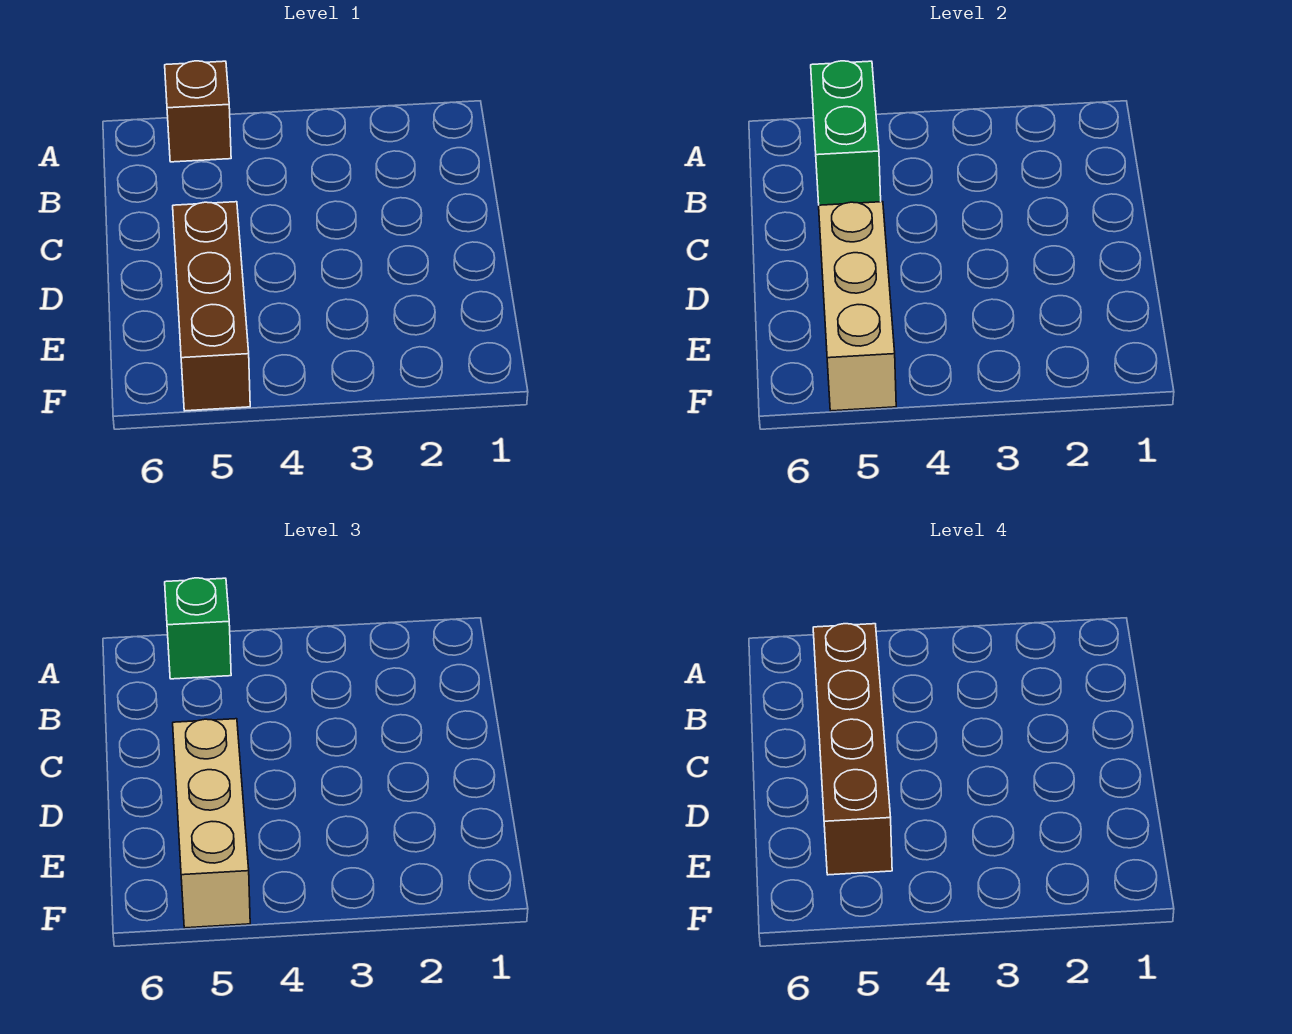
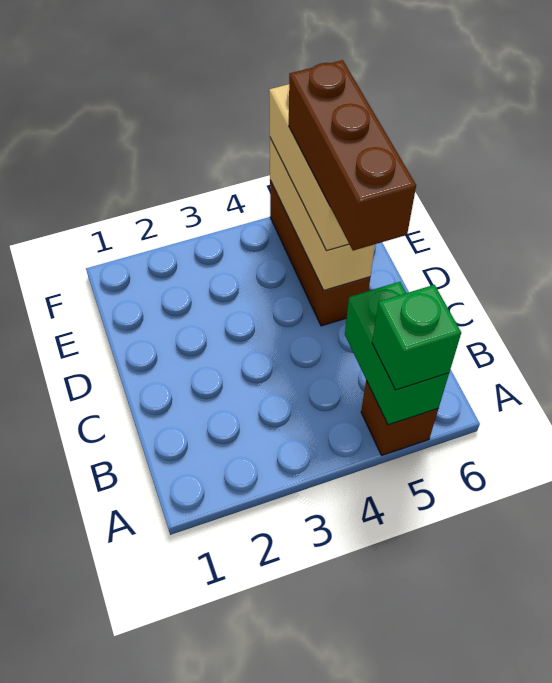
brown 1x4 brick [813,624,892,875] -> brown 1x3 brick [289,60,416,251]

